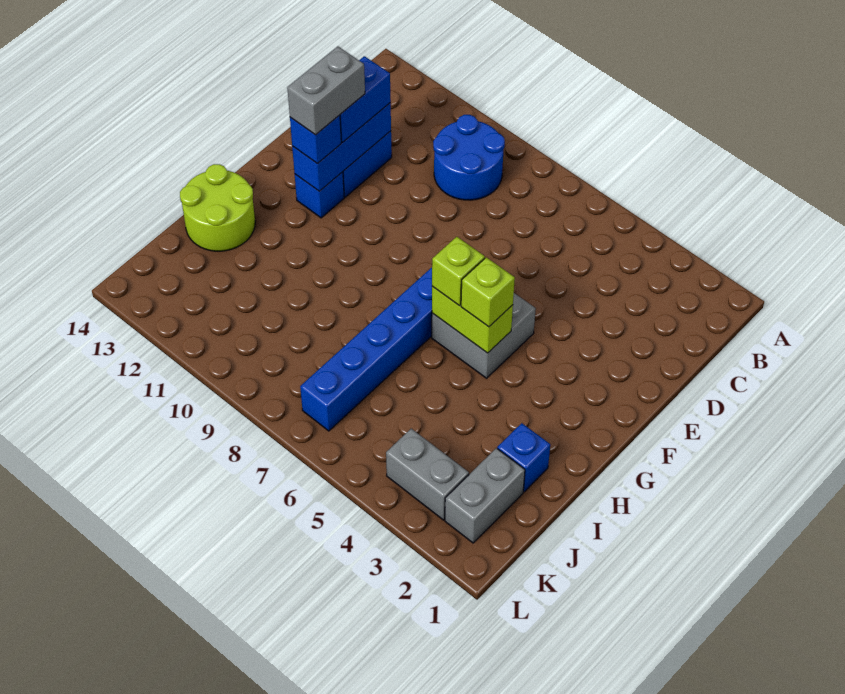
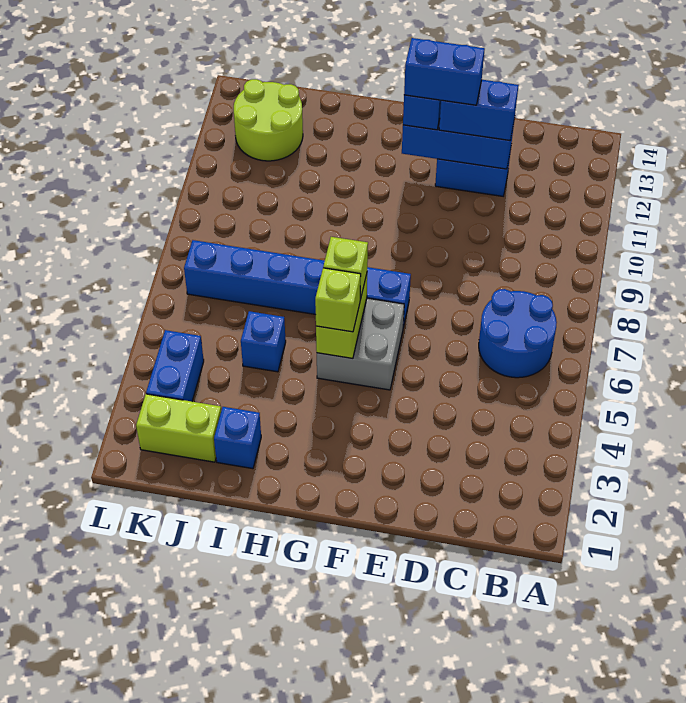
blue 2x2 round brick [433,115,505,200] -> blue 2x2 round brick moved to [479,289,557,378]
grey 1x2 brick [287,47,365,135] -> blue 1x2 brick [404,38,485,105]
blue 1x1 brick [295,172,344,218] -> blue 1x1 brick moved to [241,311,286,372]
lime 2x2 round brick [180,164,255,251] -> lime 2x2 round brick moved to [234,79,303,161]
grey 1x2 brick [445,448,525,543] -> lime 1x2 brick [136,394,221,462]
grey 1x2 brick [386,429,469,520] -> blue 1x2 brick [146,330,204,401]

